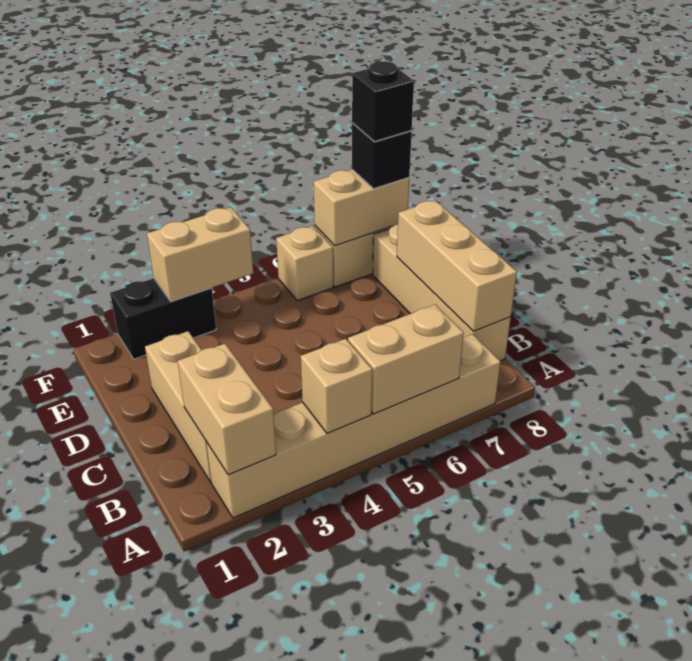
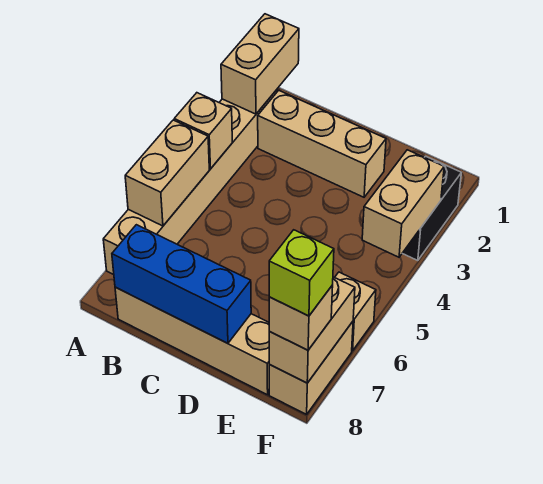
tan 1x2 brick [178,344,276,475] -> tan 1x2 brick turned to [221,14,299,114]
tan 1x3 brick [397,200,517,331] -> blue 1x3 brick [112,225,251,343]
black 1x1 brick [352,123,412,189] -> tan 1x1 brick [269,285,333,350]
black 1x1 brick [352,61,414,142] -> lime 1x1 brick [269,230,334,316]

